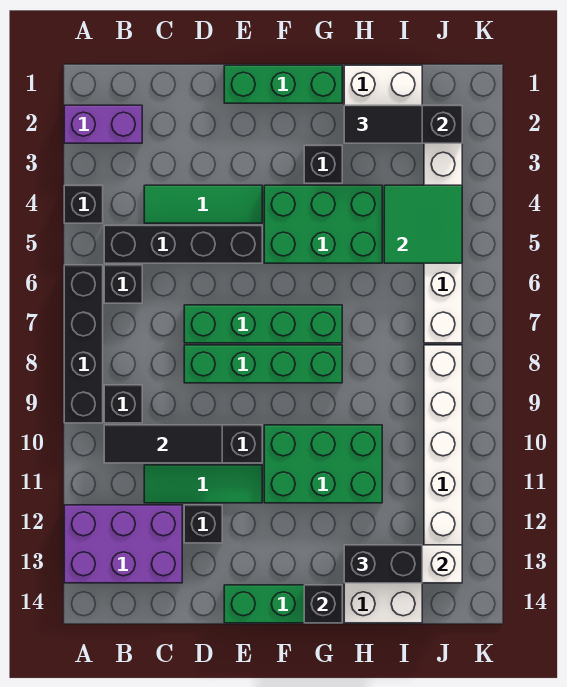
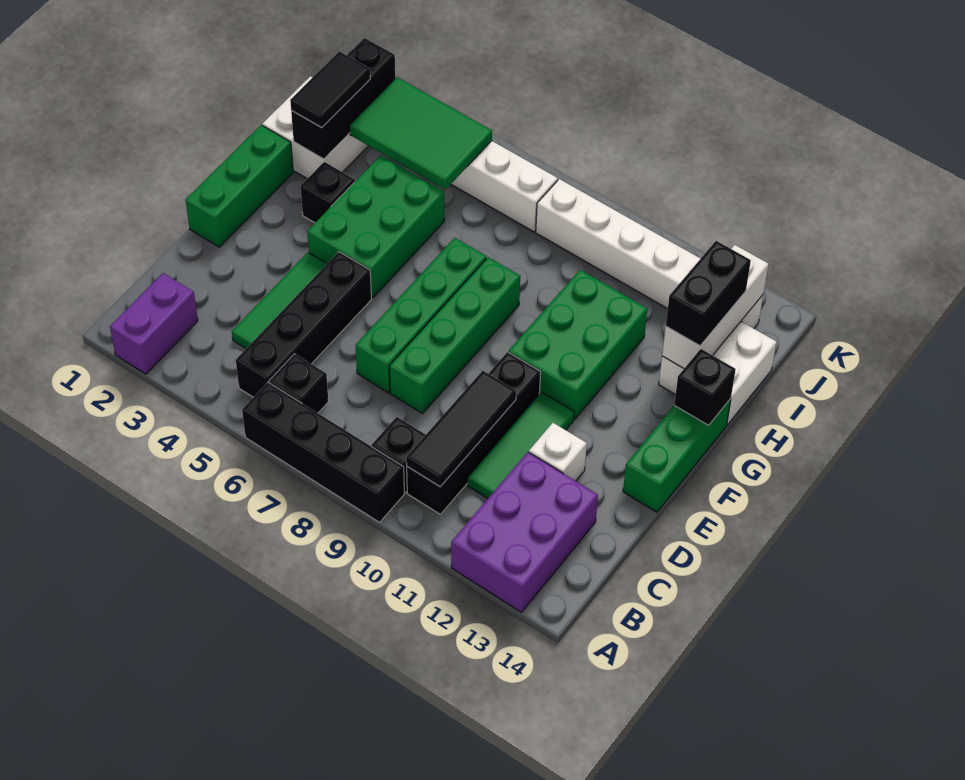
black 1x1 brick [64,185,103,223] -> none
black 1x1 brick [184,505,222,543] -> white 1x1 brick [529,423,587,481]
green 2x2 tile [384,185,462,263] -> green 2x3 tile [350,77,492,190]

